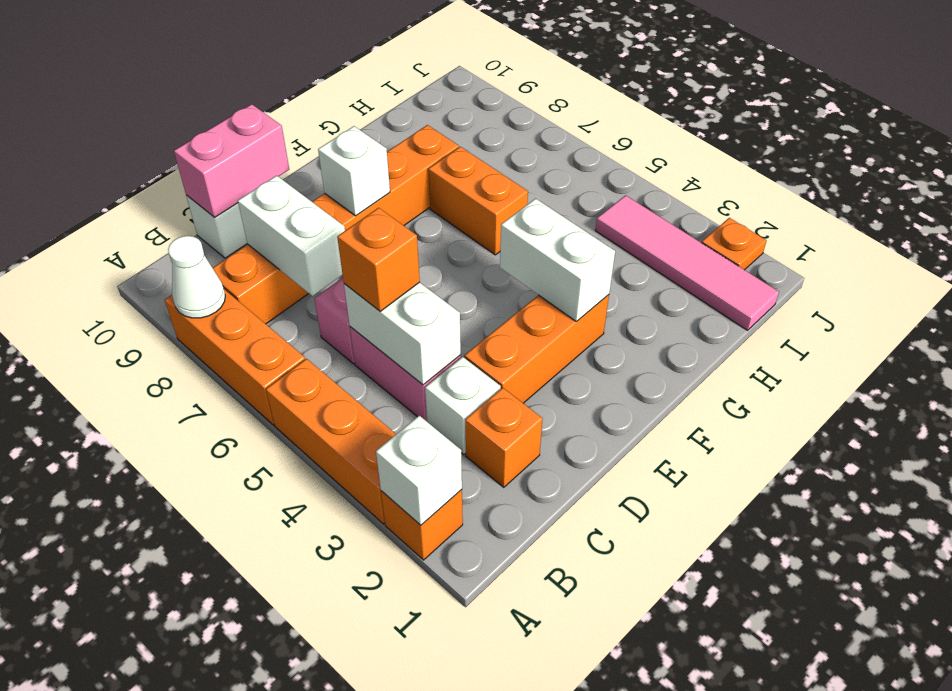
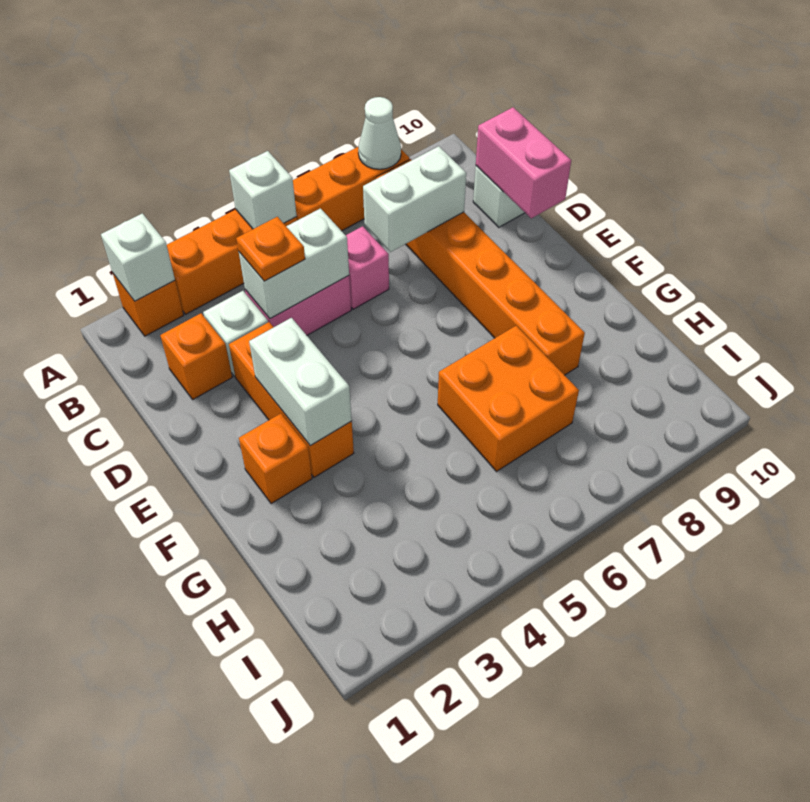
orange 1x1 brick [337,208,420,311] -> orange 1x1 brick moved to [239,413,312,504]
white 1x1 brick [318,126,390,216] -> white 1x1 brick moved to [229,151,297,229]
white 1x2 brick [500,199,615,322] -> white 1x2 brick turned to [249,318,352,446]
orange 1x2 brick [428,147,528,255] -> orange 2x2 brick [438,326,579,471]
pink 1x4 tile [595,195,779,330] -> none
orange 1x1 plate [702,218,767,270] -> orange 1x1 plate moved to [236,217,305,281]

